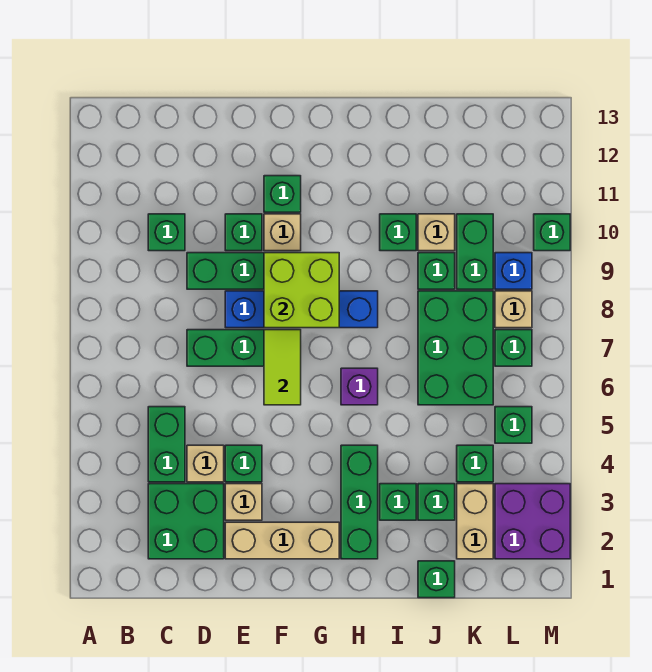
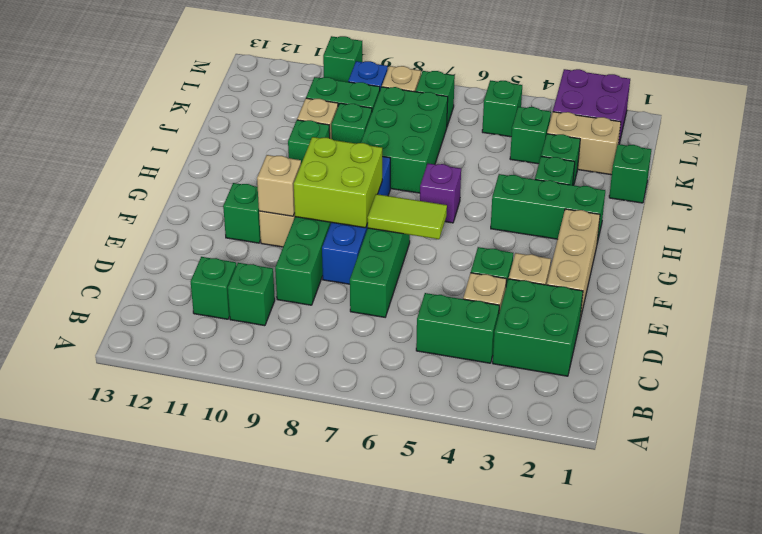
green 1x1 brick [225,214,262,251] -> green 1x1 brick moved to [191,257,236,319]
none -> tan 1x1 brick [257,155,301,216]
green 2x3 brick [418,291,493,405] -> green 2x3 brick turned to [361,87,448,193]

